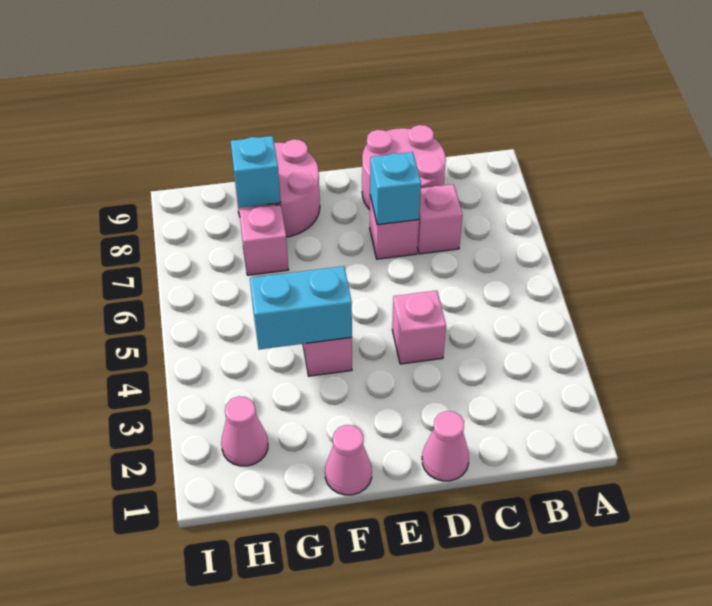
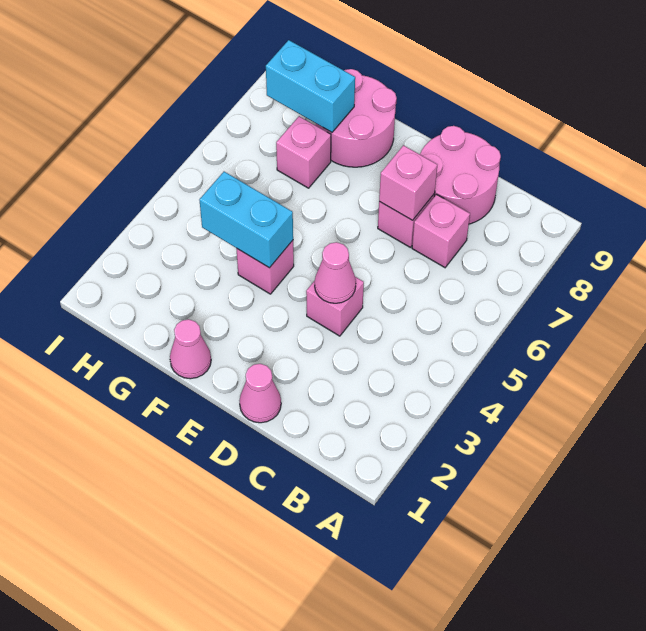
cyan 1x1 brick [370,152,421,225] -> pink 1x1 brick [379,145,437,220]
cyan 1x1 brick [231,136,281,208] -> cyan 1x2 brick [266,40,355,132]
pink 1x1 cone [221,396,268,466] -> pink 1x1 cone moved to [315,242,356,303]

